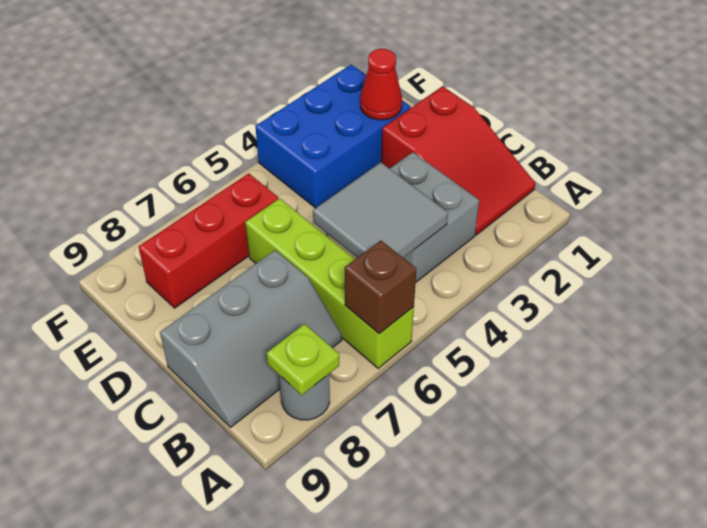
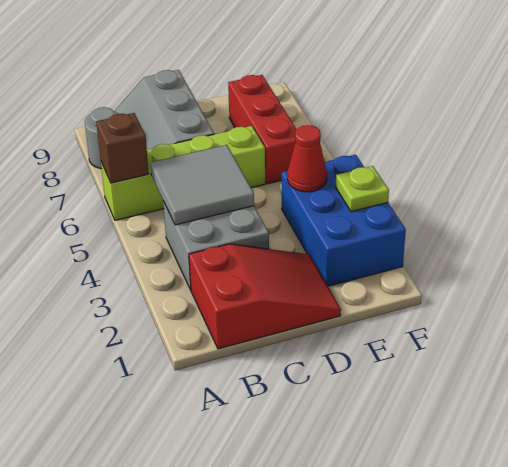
lime 1x1 plate [267,324,339,395] -> lime 1x1 plate moved to [336,166,389,212]
red 2x3 slope [381,86,536,235] -> red 2x3 slope turned to [189,244,341,349]
red 1x1 cone [360,49,402,120] -> red 1x1 cone moved to [287,125,327,192]

